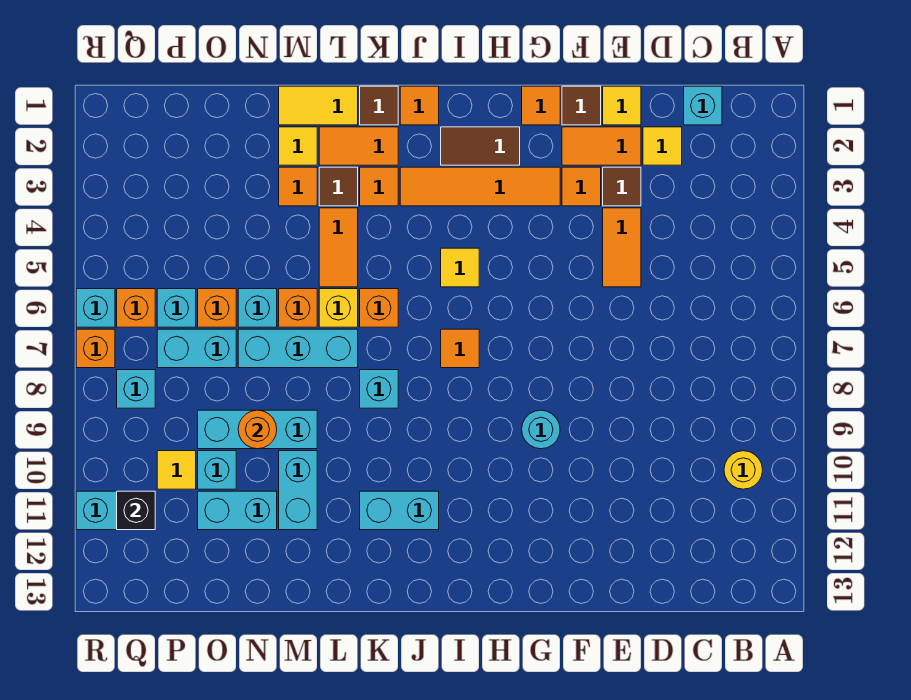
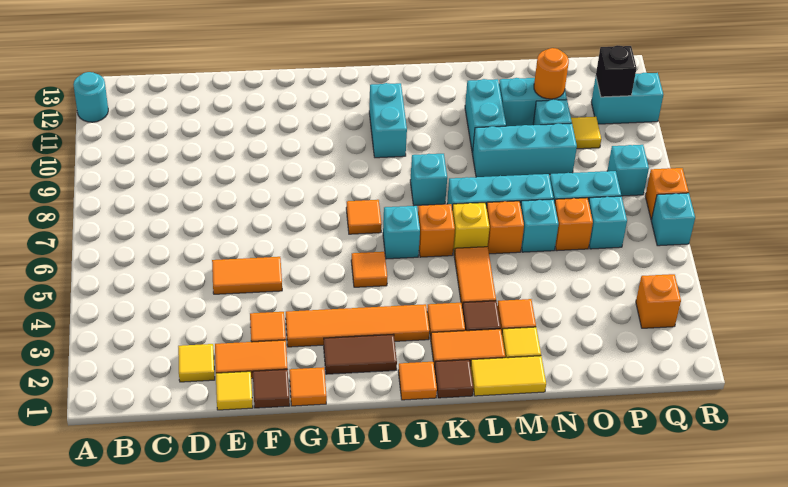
yellow 1x1 round brick [724,451,763,489] -> none
cyan 1x1 brick [684,86,722,125] -> cyan 1x1 brick moved to [383,206,420,259]
brown 1x1 tile [603,167,641,206] -> none
orange 1x2 tile [603,208,641,287] -> orange 1x2 tile turned to [212,257,282,294]
cyan 1x1 round brick [522,410,560,449] -> cyan 1x1 round brick moved to [73,72,108,122]
yellow 1x1 tile [441,248,479,287] -> orange 1x1 tile [351,252,387,287]
cyan 1x2 brick [360,491,439,530] -> cyan 1x2 brick turned to [369,83,407,158]
orange 1x1 round brick [238,410,277,449] -> orange 1x1 round brick moved to [534,48,569,99]
orange 1x1 brick [117,289,155,327] -> orange 1x1 brick moved to [636,274,681,328]

